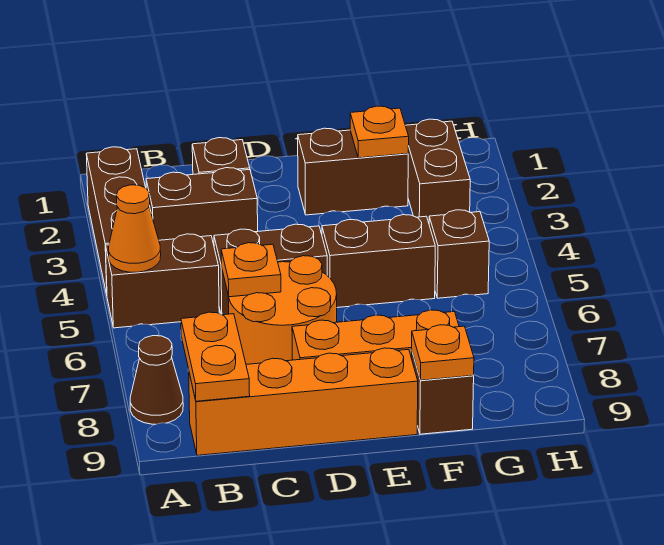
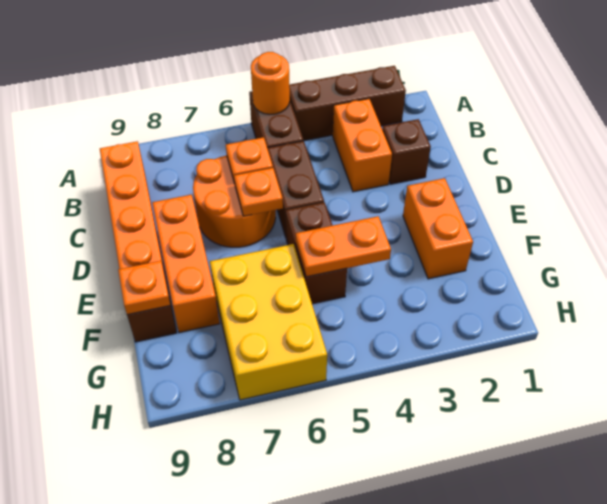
orange 1x1 cone [108,185,161,272] -> orange 1x1 round brick [251,52,290,114]
brown 1x1 cone [130,336,183,424] -> none
brown 1x2 brick [146,168,258,244] -> orange 1x2 brick [333,99,392,192]
orange 1x2 plate [181,312,250,401] -> orange 1x2 plate moved to [296,216,391,277]
brown 1x2 brick [298,128,408,215] -> orange 1x2 brick [403,178,473,279]
orange 1x1 plate [350,106,409,158] -> orange 1x1 plate moved to [234,168,283,216]
none -> yellow 2x3 brick [210,244,327,400]
brown 1x2 brick [405,119,470,222] -> none
brown 1x1 brick [429,210,489,298] -> none

